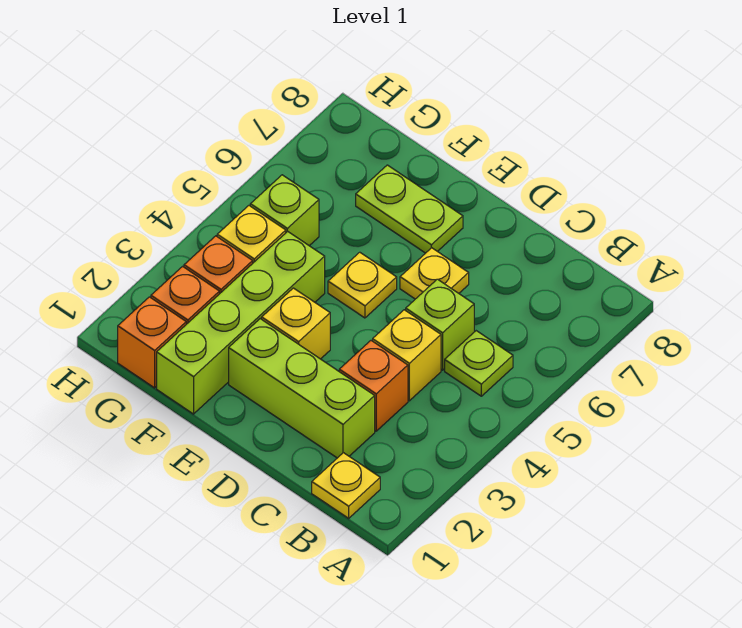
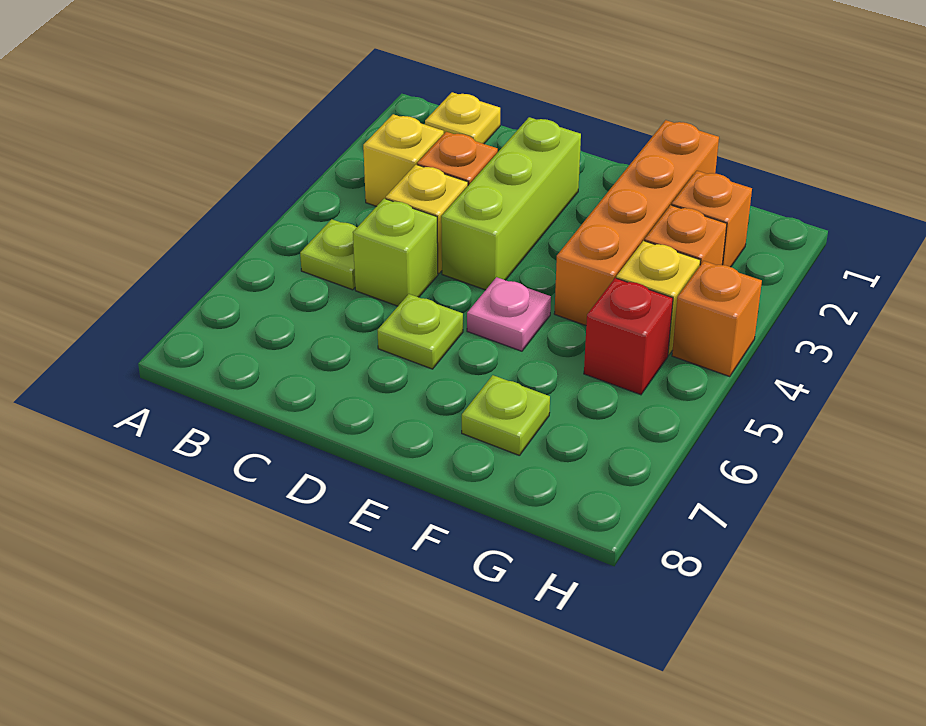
lime 1x3 brick [229,319,375,458] -> lime 1x3 brick turned to [441,117,581,290]
yellow 1x1 plate [400,248,469,299] -> lime 1x1 plate [378,294,463,369]
yellow 1x1 brick [262,288,330,359] -> yellow 1x1 brick moved to [363,114,444,206]
yellow 1x1 plate [328,252,397,318] -> pink 1x1 plate [467,277,551,351]
lime 1x2 plate [356,165,463,253] -> lime 1x1 plate [462,375,550,456]
lime 1x4 brick [157,231,325,414] -> orange 1x4 brick [554,120,719,325]
orange 1x1 brick [118,297,186,388] -> orange 1x1 brick moved to [672,261,762,377]
lime 1x1 brick [250,175,319,246] -> red 1x1 brick [584,278,673,395]

